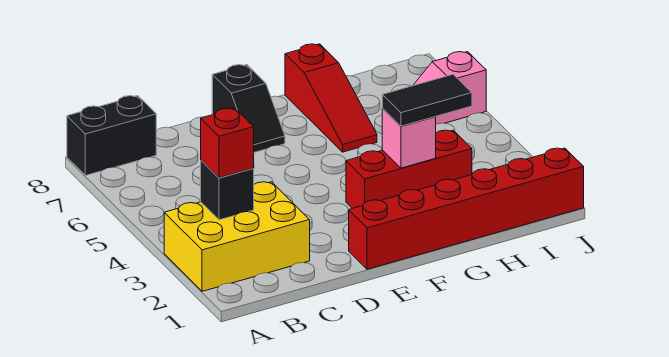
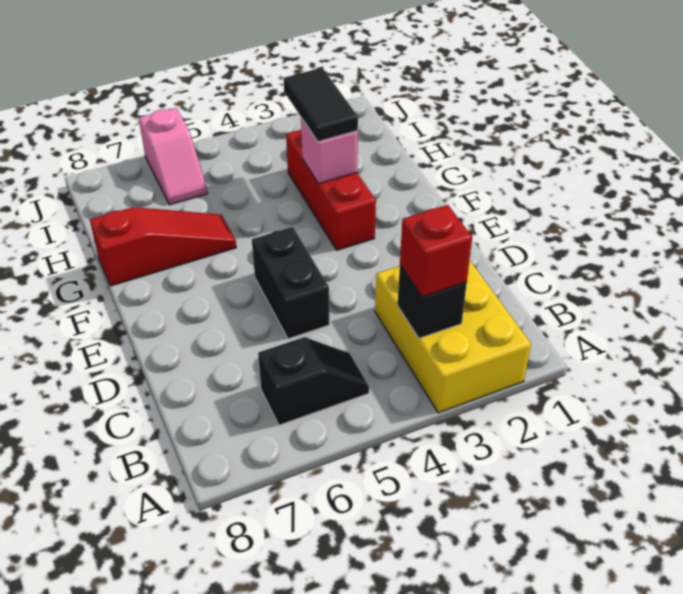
black 1x2 brick [67,96,156,176] -> black 1x2 brick moved to [252,227,329,339]
red 1x6 brick [349,148,584,269] -> none
black 1x2 slope [212,65,285,152] -> black 1x2 slope moved to [258,337,369,425]

